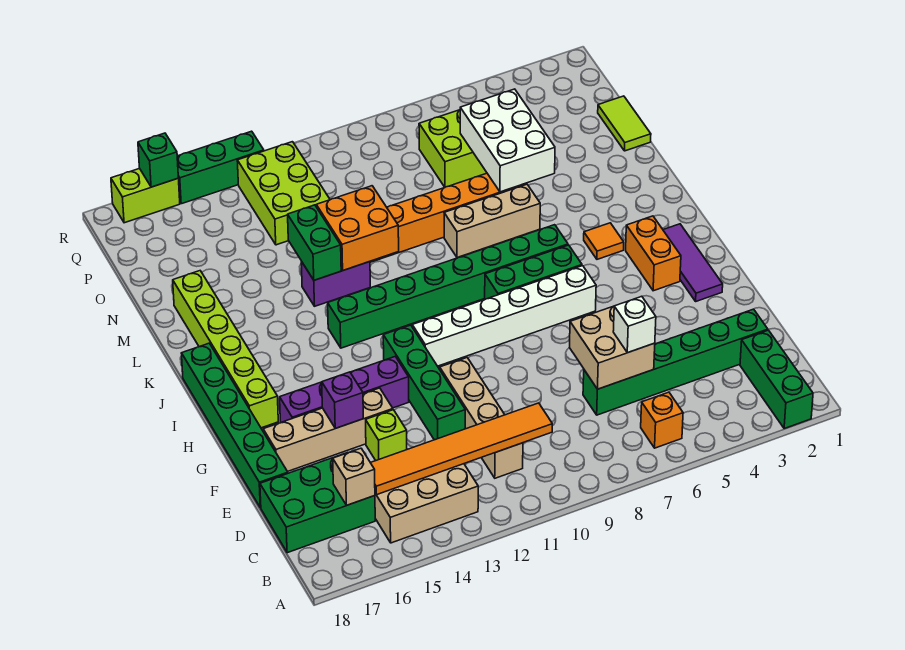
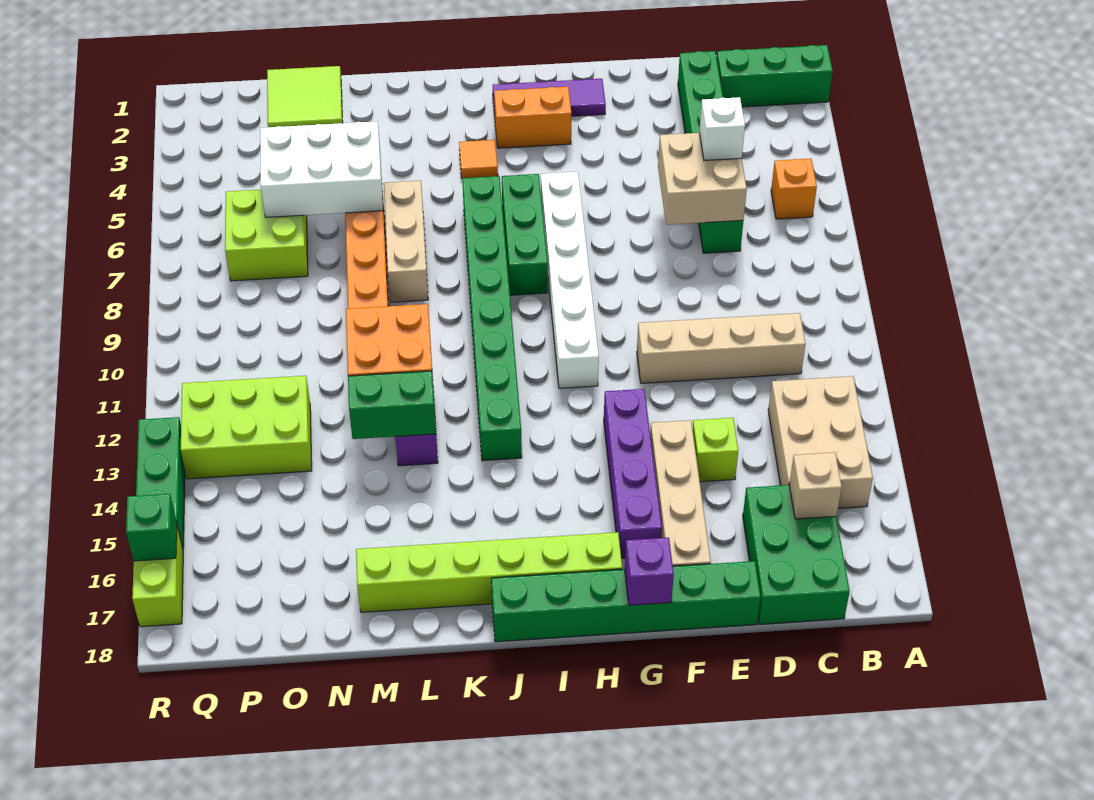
orange 1x6 tile [371,403,552,495] -> none
green 1x4 brick [383,325,465,440] -> none
purple 1x1 brick [322,372,363,428] -> purple 1x1 brick moved to [625,538,674,605]
lime 1x2 tile [598,96,651,151] -> lime 2x2 tile [267,66,343,127]

